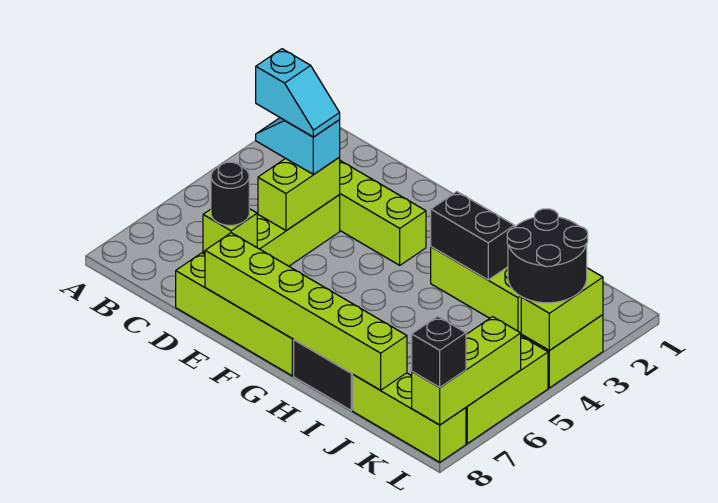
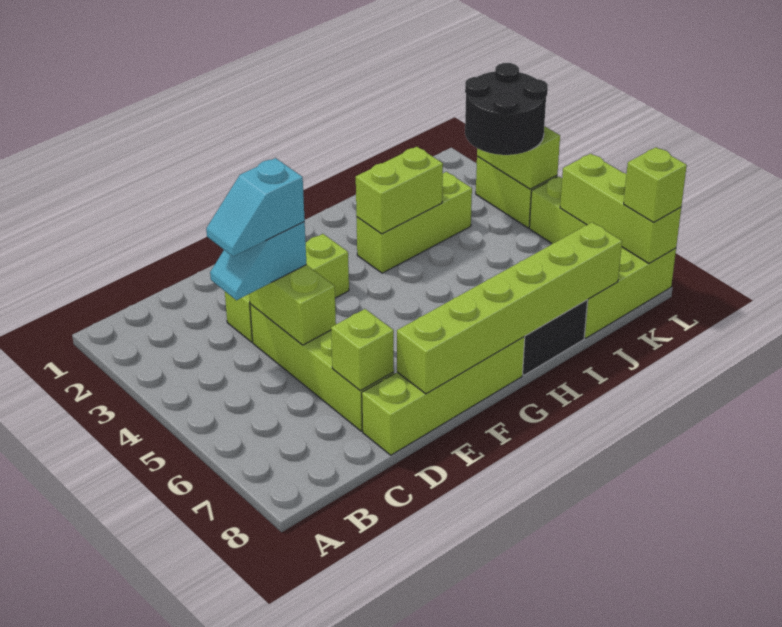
cyan 1x2 slope [256,49,340,137] -> cyan 1x2 slope turned to [206,158,305,257]
black 1x1 round brick [211,162,249,225] -> none
black 1x2 brick [431,192,514,280] -> lime 1x2 brick [356,147,443,234]
black 1x1 brick [412,316,466,387] -> lime 1x1 brick [624,147,687,222]

